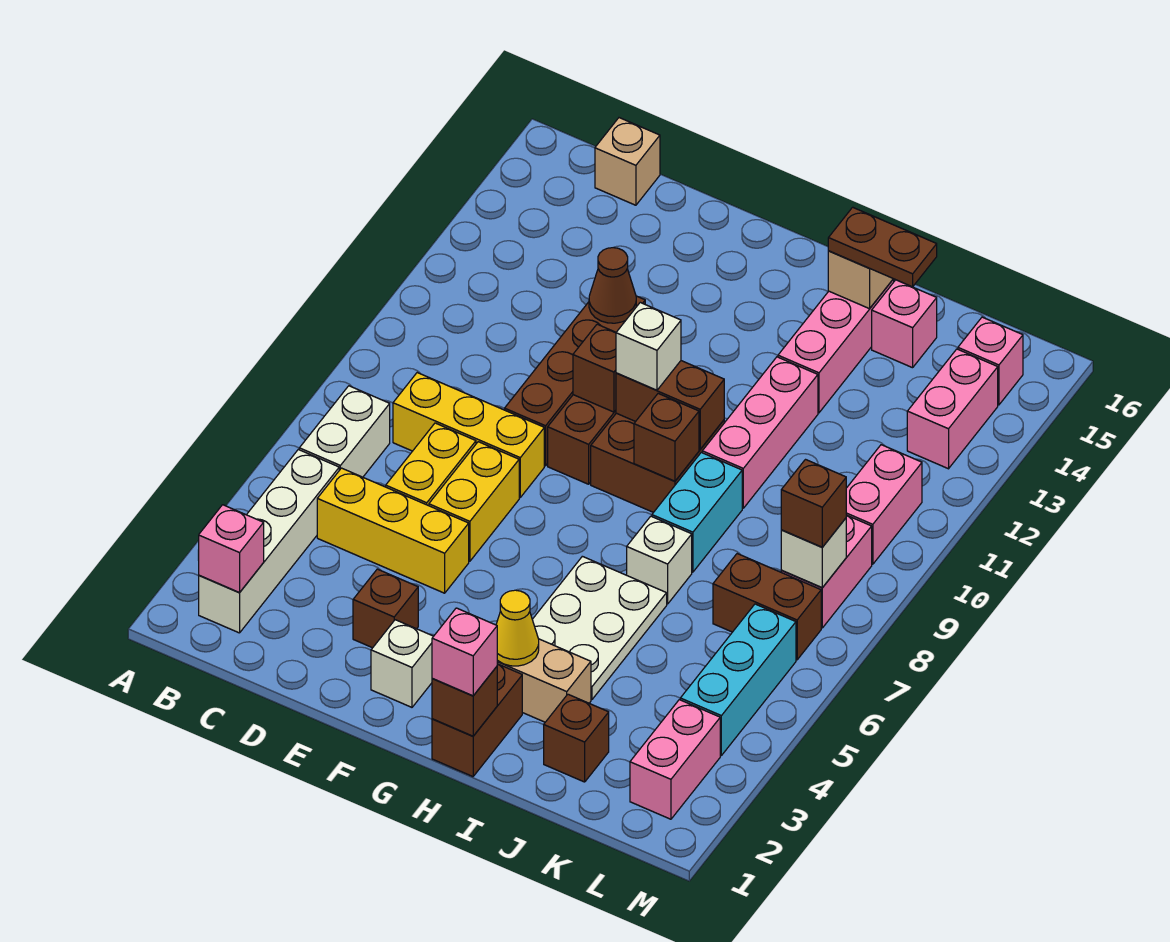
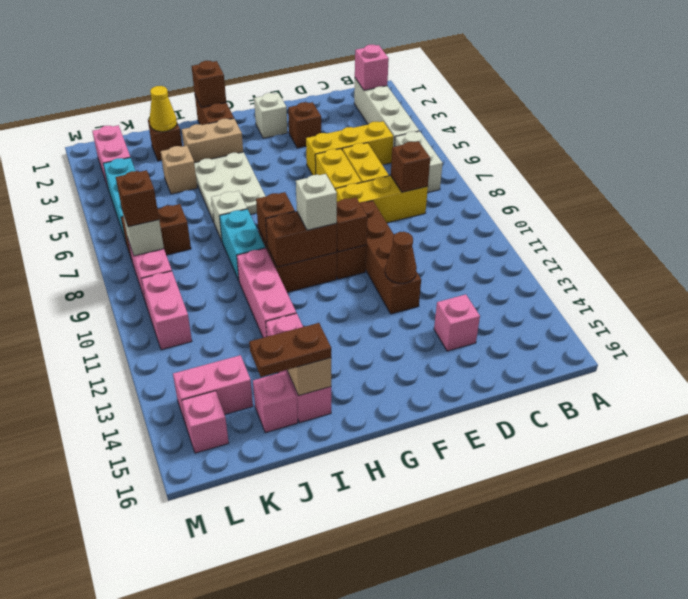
none -> brown 1x1 brick [391,141,430,192]
tan 1x1 brick [595,118,660,205] -> tan 1x1 brick moved to [161,146,197,194]
pink 1x1 brick [432,608,497,696] -> pink 1x1 brick moved to [434,294,480,351]
yellow 1x1 cone [496,590,539,666] -> yellow 1x1 cone moved to [150,86,177,132]
pink 1x2 brick [907,349,998,469] -> pink 1x2 brick turned to [173,355,253,422]

